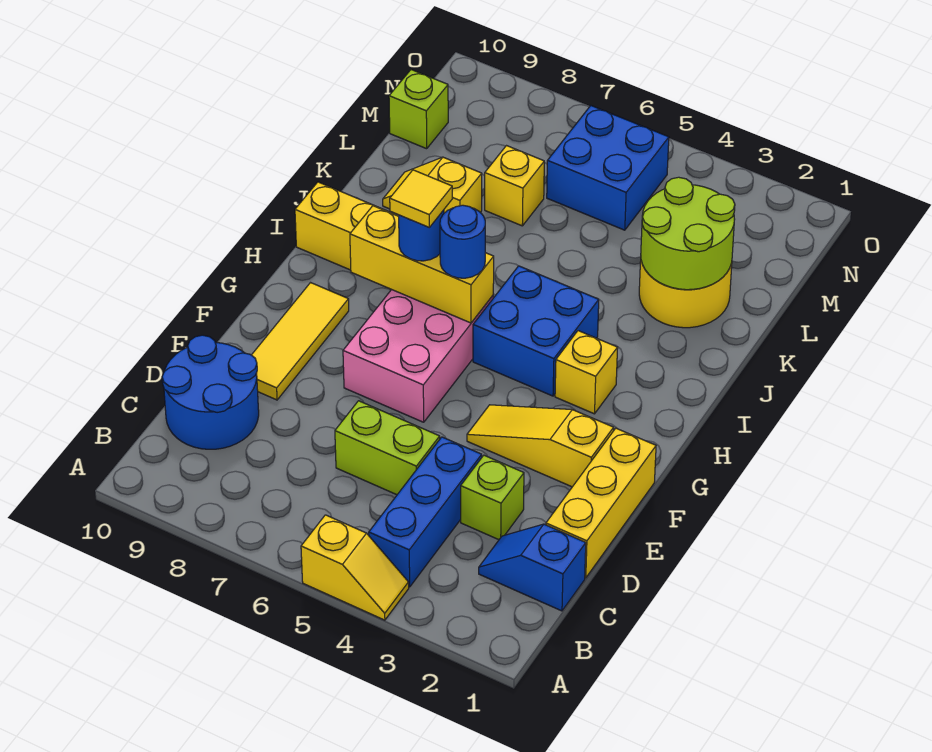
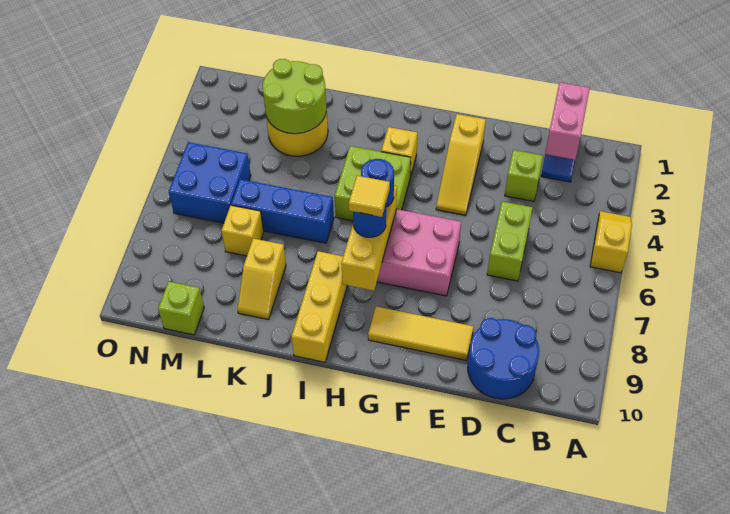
blue 1x3 brick [369,437,482,587] -> blue 1x3 brick moved to [231,179,334,243]
none -> pink 1x2 brick [545,82,590,160]
yellow 1x3 brick [546,428,656,578] -> none
blue 2x2 brick [473,266,599,396] -> lime 2x2 brick [335,146,411,221]

